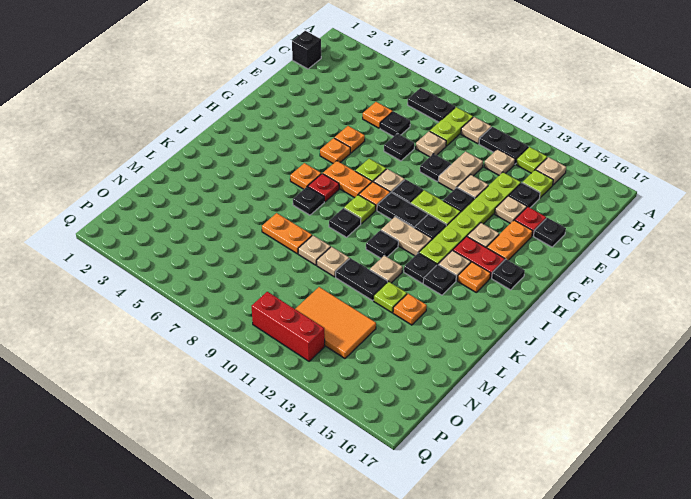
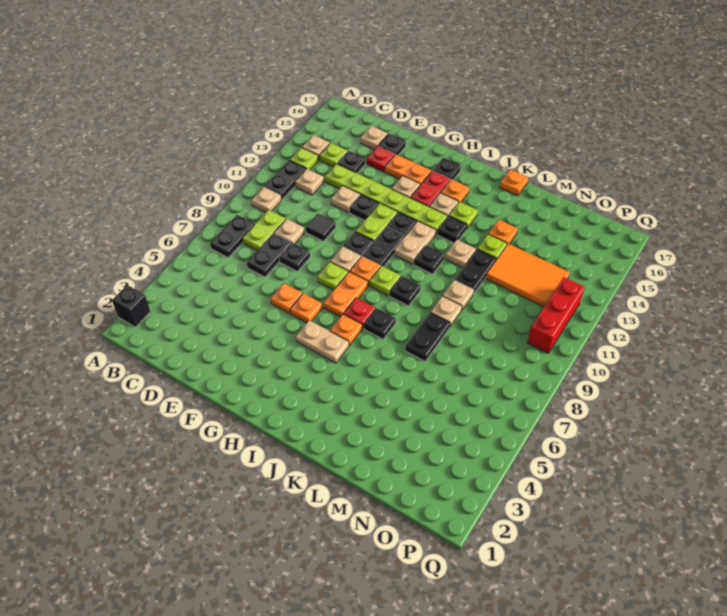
lime 1x2 plate [430,107,473,146] -> lime 1x2 plate turned to [242,210,286,250]
black 1x1 brick [292,31,321,69] -> black 1x1 brick moved to [112,285,150,327]
orange 1x1 plate [363,102,393,128] -> orange 1x1 plate moved to [500,169,528,196]
black 1x1 plate [380,111,410,137] -> black 1x2 plate [247,233,291,277]
tan 1x2 plate [438,151,483,191] -> tan 1x2 plate moved to [296,320,349,363]
black 1x1 plate [420,154,451,181] -> black 1x1 tile [306,214,336,241]
tan 1x1 plate [495,196,527,223] -> tan 1x1 plate moved to [360,126,388,149]
black 1x1 plate [423,265,456,295] -> lime 1x1 plate [449,202,478,229]
orange 1x2 plate [262,213,312,254] -> black 1x2 plate [405,313,450,361]
orange 2x3 tile [295,287,376,358] -> orange 2x3 tile turned to [486,244,570,307]

